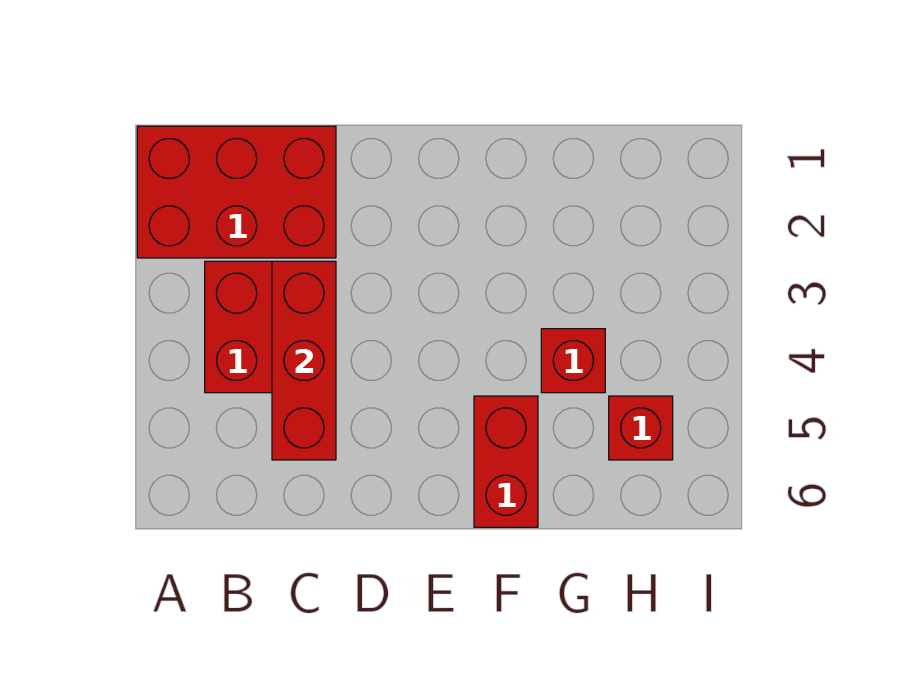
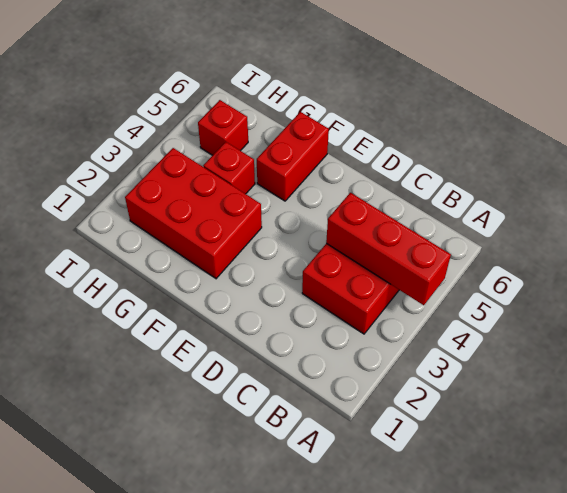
red 2x3 brick [137,126,336,258] -> red 2x3 brick moved to [125,148,262,279]
red 1x3 brick [272,261,336,460] -> red 1x3 brick turned to [326,193,451,305]

